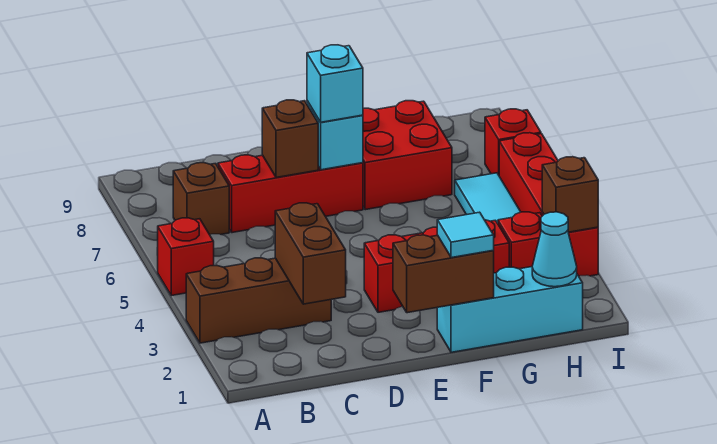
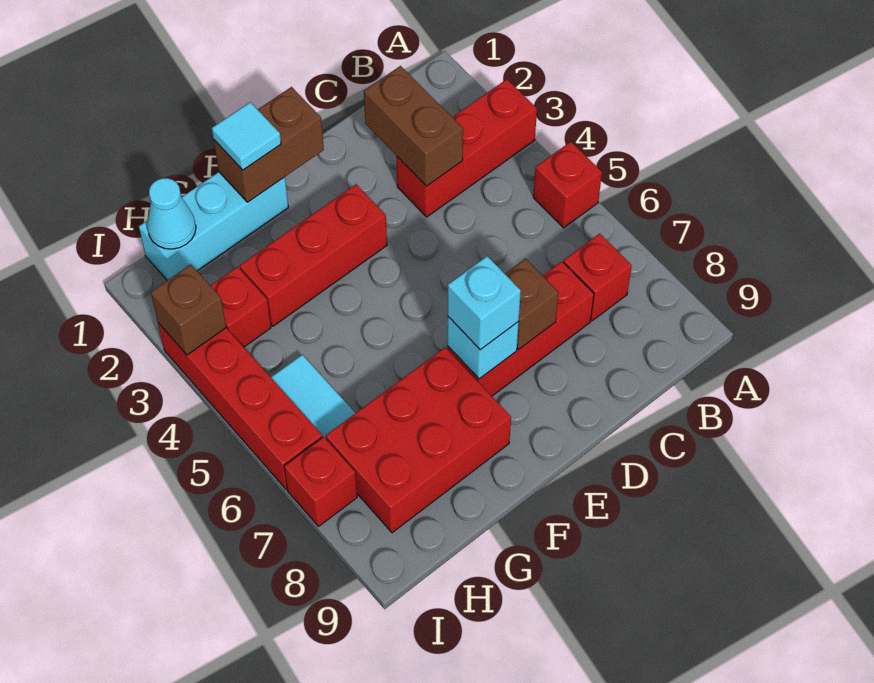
brown 1x3 brick [186,258,331,343] -> red 1x3 brick [396,79,537,217]
brown 1x1 brick [173,162,229,235] -> red 1x1 brick [563,234,632,321]
red 2x2 brick [363,101,452,210] -> red 2x3 brick [326,347,511,533]

